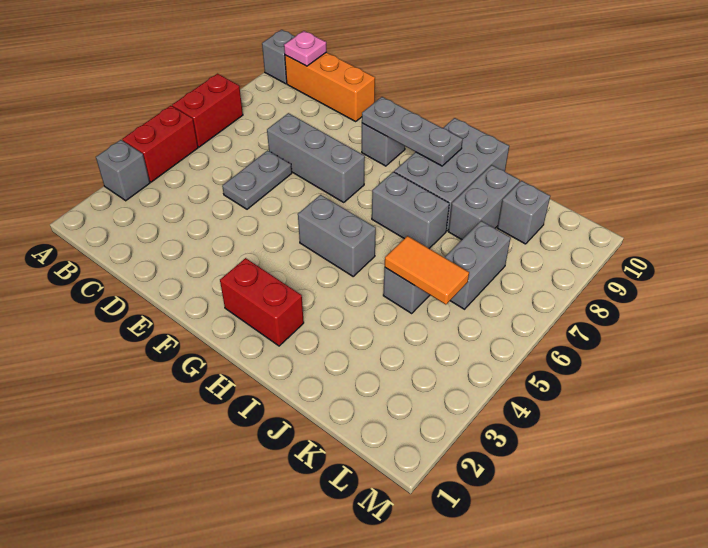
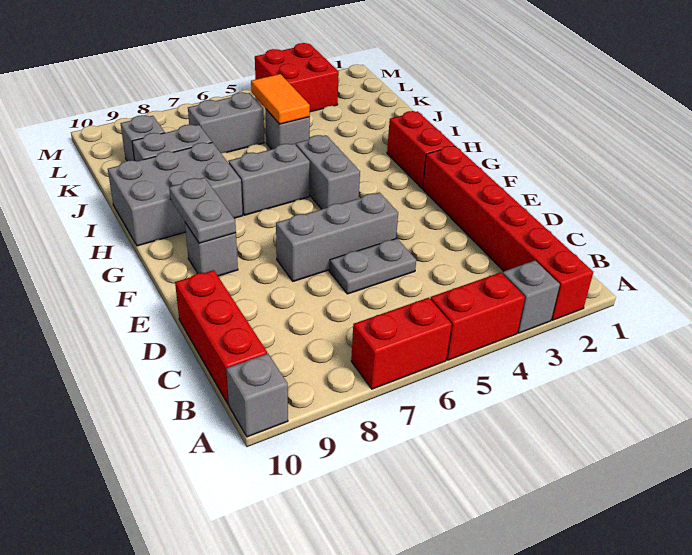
none -> red 1x6 brick [423,146,593,320]
orange 1x3 brick [285,52,375,121] -> red 1x3 brick [175,270,267,404]
pink 1x1 plate [284,31,326,66] -> none
grey 1x3 brick [267,113,365,202] -> grey 1x3 brick turned to [276,192,398,281]
grey 1x3 plate [362,97,463,166] -> grey 1x2 plate [169,178,236,243]
grey 1x2 brick [372,172,449,248] -> grey 1x2 brick turned to [228,144,310,215]
none -> red 2x2 brick [255,43,339,112]

